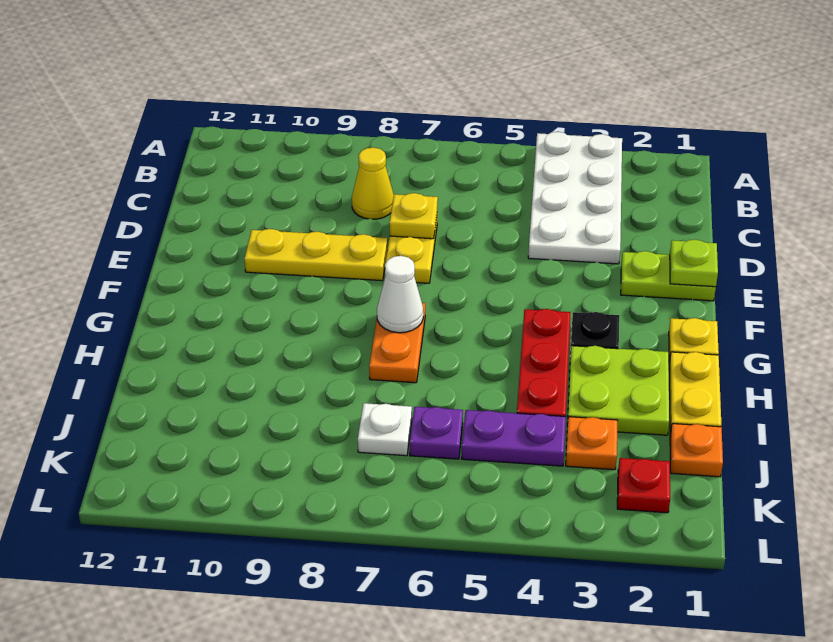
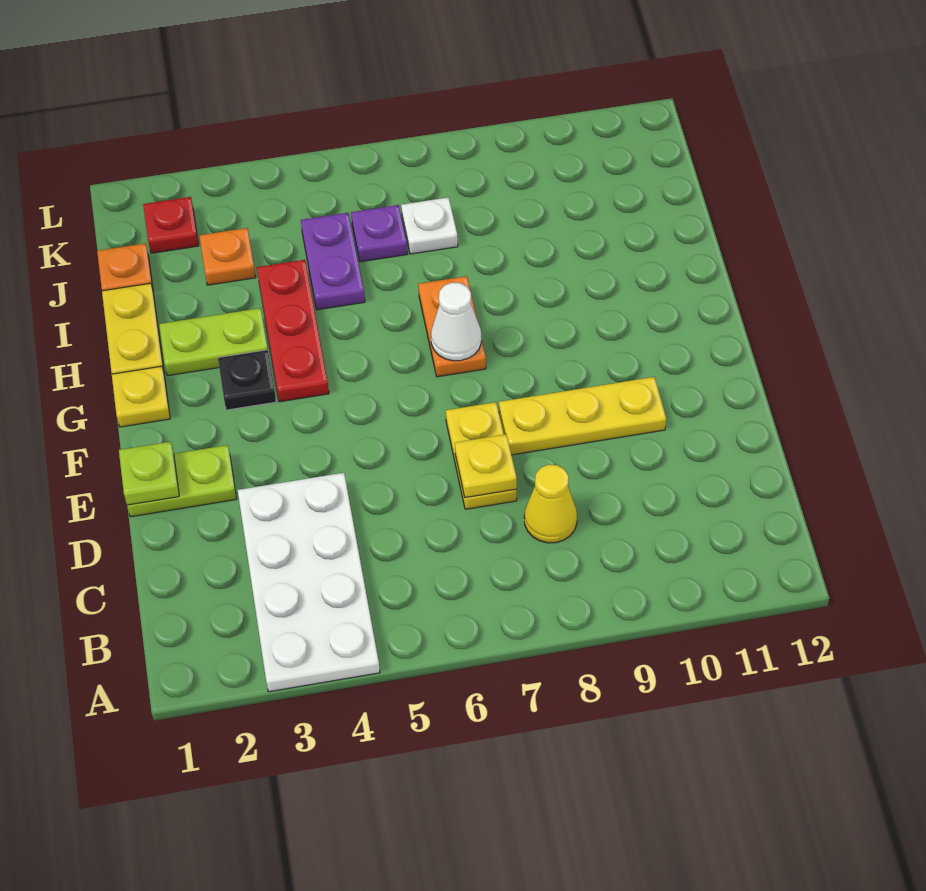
lime 2x2 plate [567,346,669,435] -> lime 1x2 plate [159,308,268,376]
purple 1x2 plate [462,410,566,466] -> purple 1x2 plate turned to [301,213,365,310]

